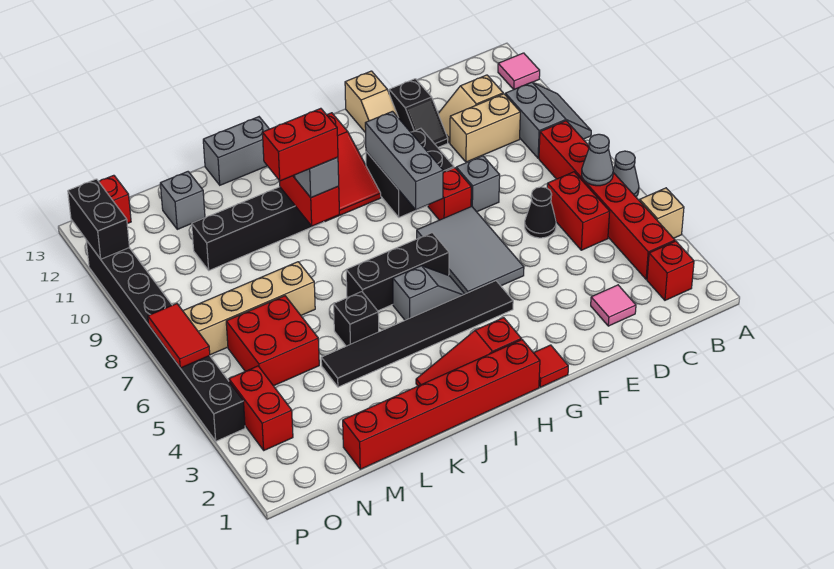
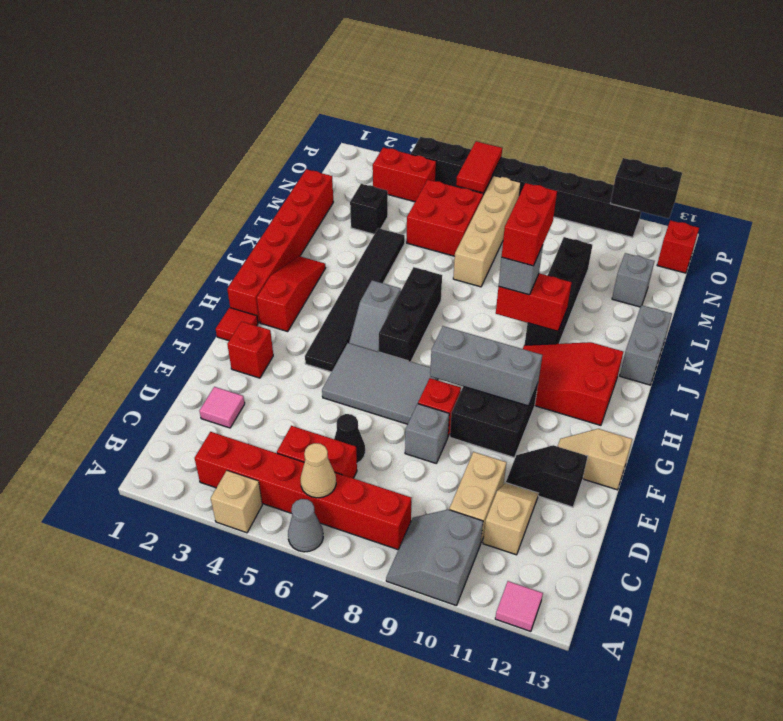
grey 2x2 slope [505,82,591,158] -> grey 2x2 slope turned to [386,510,483,606]
red 1x1 brick [647,241,694,300] -> red 1x1 brick moved to [227,322,273,378]
grey 1x1 cone [582,134,613,186] -> tan 1x1 cone [300,443,336,498]
black 1x1 brick [334,292,379,346] -> black 1x1 brick moved to [350,184,388,234]
red 1x2 tile [148,304,210,368] -> red 1x2 tile turned to [456,141,502,192]

